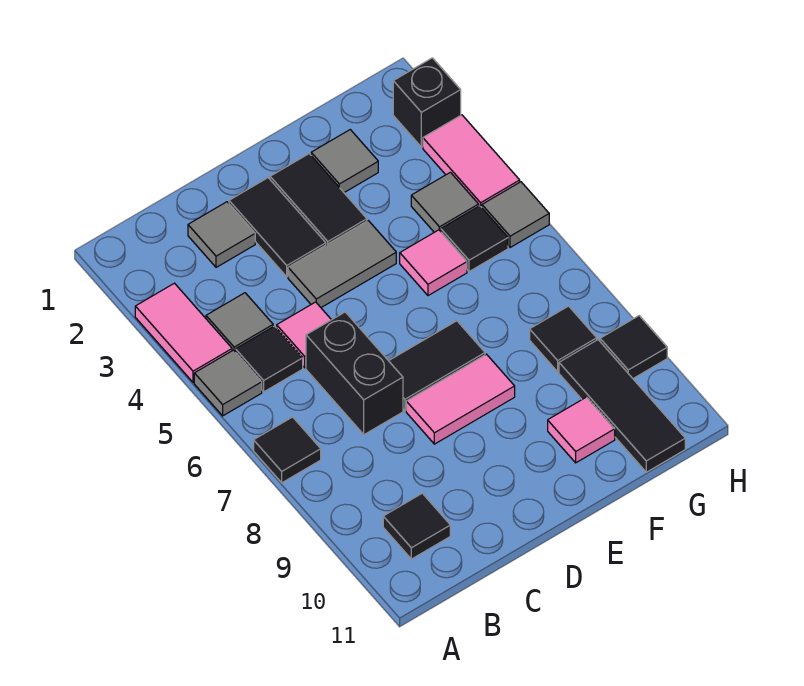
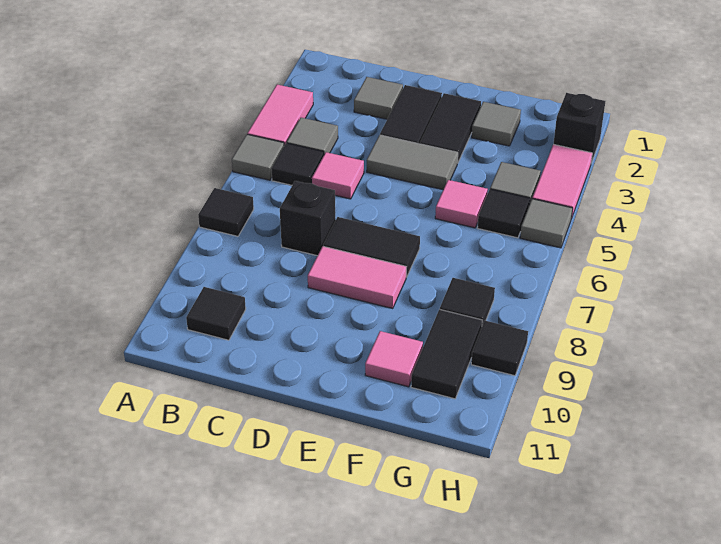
black 1x2 brick [306,312,403,435] -> black 1x1 brick [280,181,336,256]
black 1x3 tile [559,340,685,472] -> black 1x2 tile [411,309,482,399]

